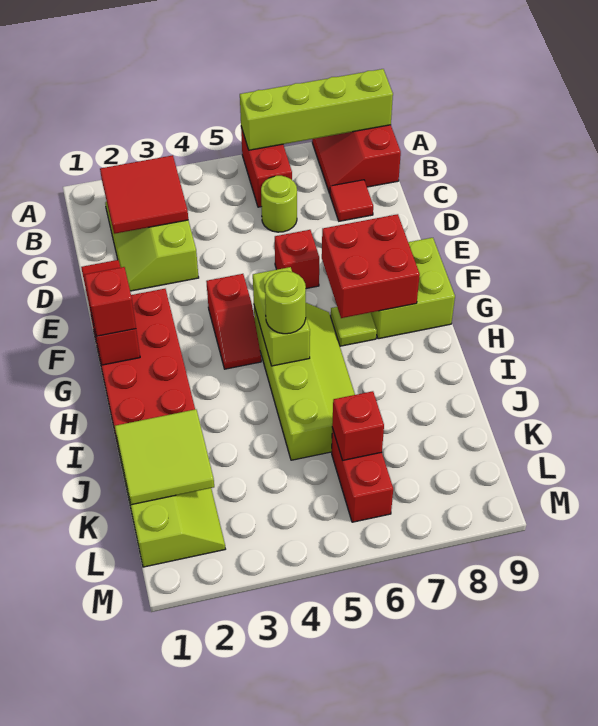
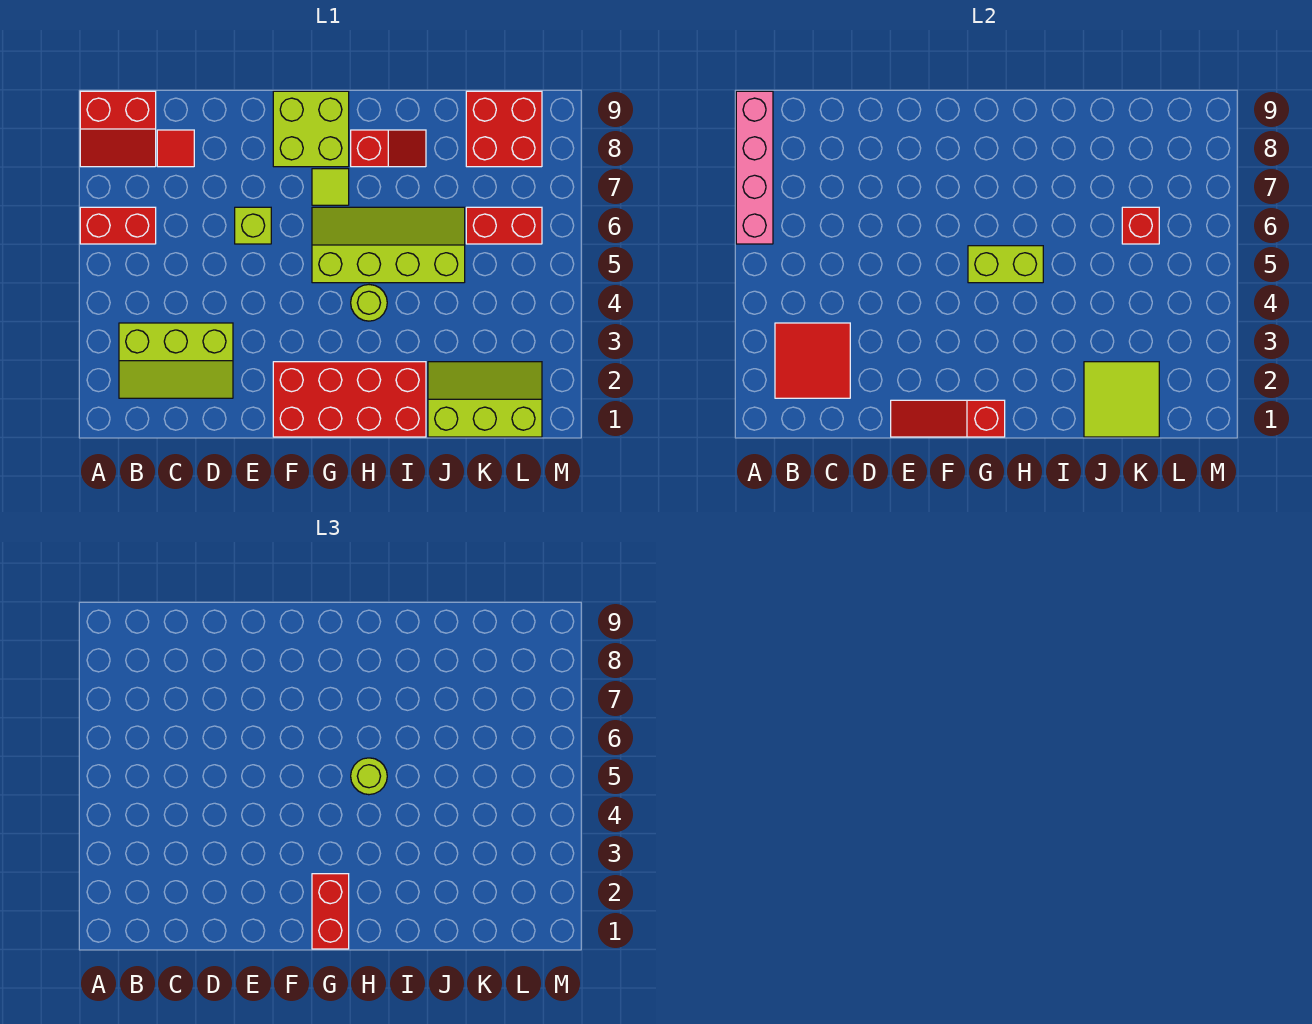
lime 1x4 brick [240,69,393,150] -> pink 1x4 brick [736,91,773,244]
lime 1x1 round brick [261,176,297,232] -> lime 1x1 round brick moved to [351,285,387,321]
red 1x1 brick [275,230,319,289] -> lime 1x1 brick [235,207,271,244]
red 1x2 slope [206,274,261,369] -> red 1x2 slope moved to [351,130,426,167]
red 2x2 brick [322,214,420,318] -> red 2x2 brick moved to [466,91,542,167]
red 1x1 brick [85,267,136,336] -> red 1x2 brick [312,874,349,949]

